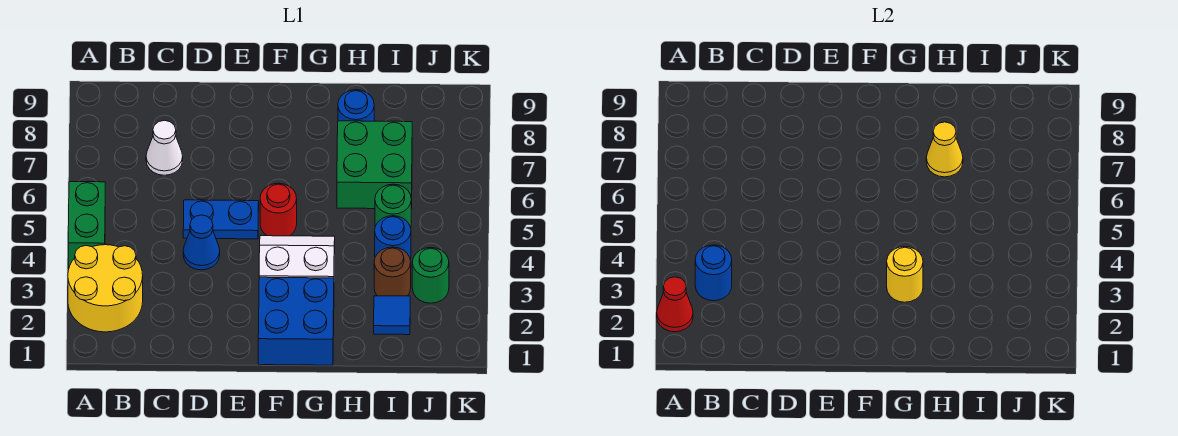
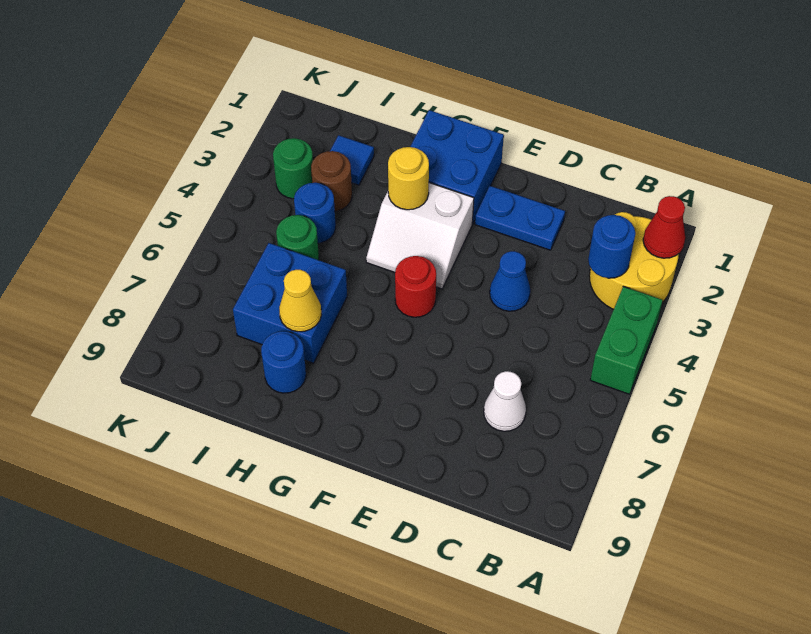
blue 1x2 plate [183,200,259,239] -> blue 1x2 plate moved to [475,186,565,250]
green 2x2 brick [337,121,412,209] -> blue 2x2 brick [233,243,347,363]

